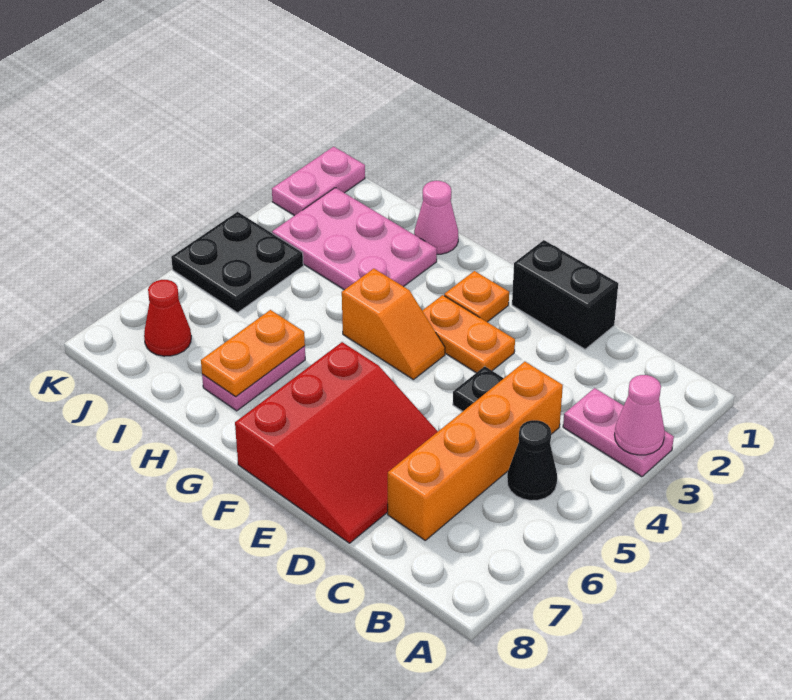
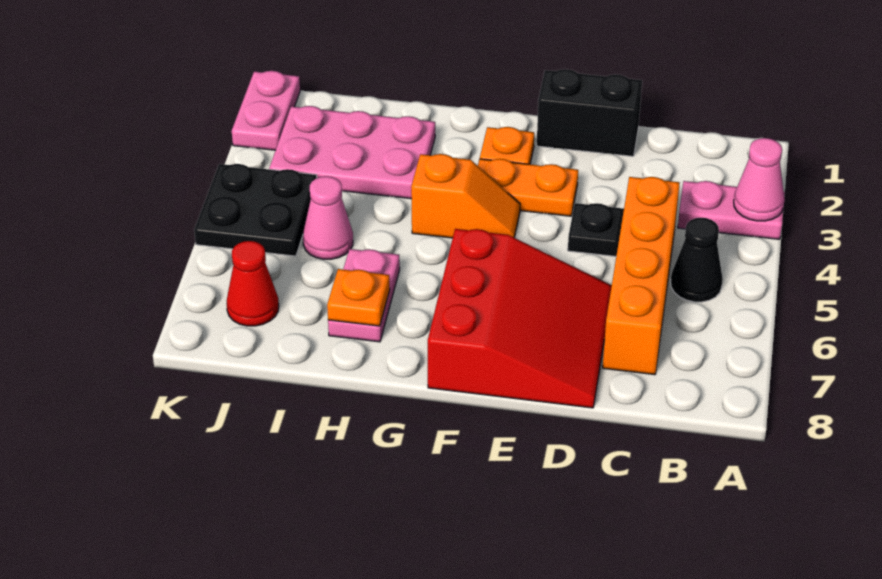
pink 1x1 cone [414,181,458,254] -> pink 1x1 cone moved to [303,176,353,259]
orange 1x2 plate [201,310,305,396] -> orange 1x1 plate [327,269,390,326]

